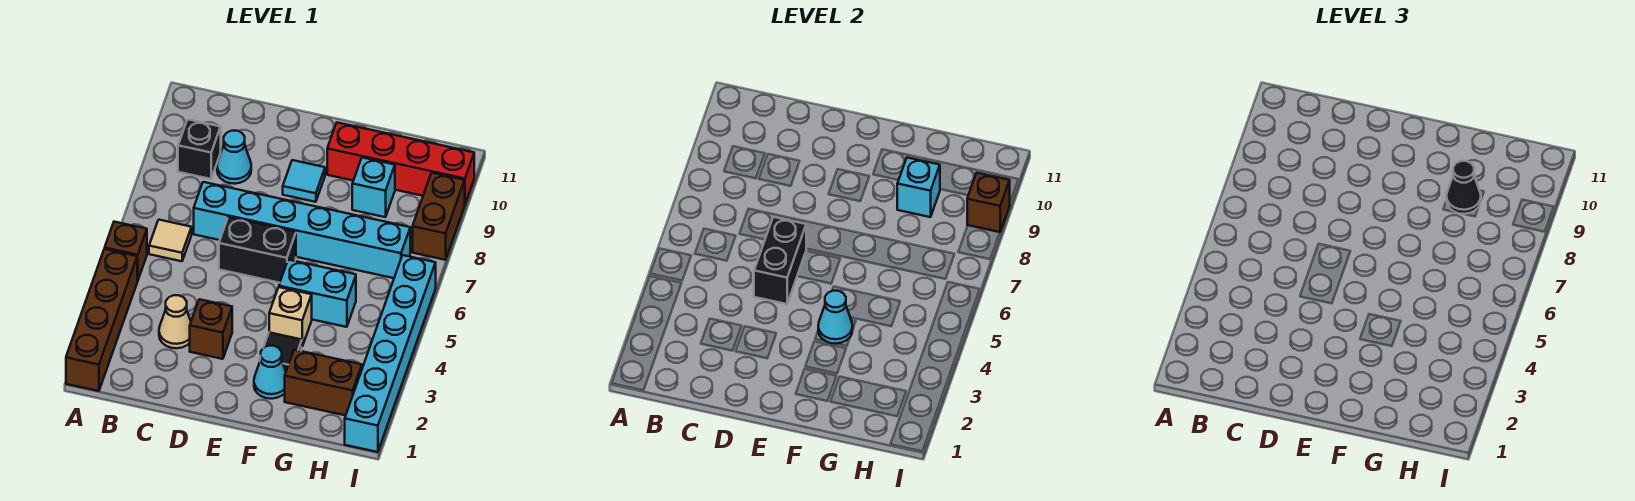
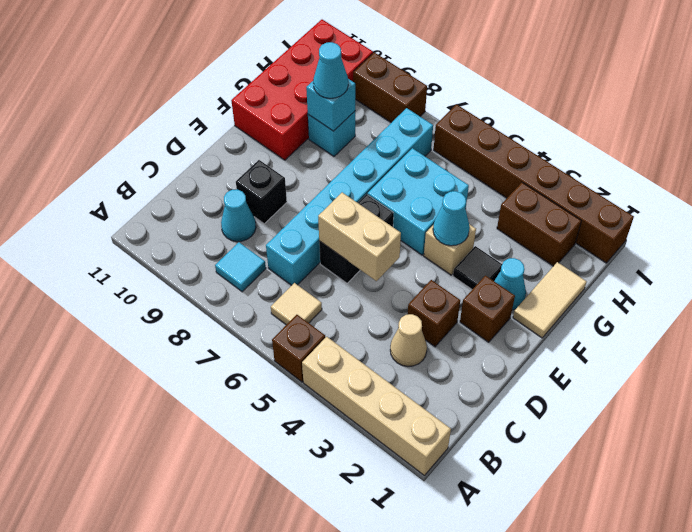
brown 1x4 brick [66,249,137,391] -> tan 1x4 brick [302,337,451,475]
black 1x1 brick [178,120,221,179] -> black 1x1 brick moved to [236,160,287,224]
black 1x2 brick [754,217,806,304] -> tan 1x2 brick [318,192,401,281]
cyan 1x1 tile [283,160,325,202] -> cyan 1x1 tile moved to [215,242,266,292]
none -> tan 1x2 tile [513,262,587,338]
cyan 1x2 brick [279,260,356,327] -> cyan 2x2 brick [367,148,469,255]
red 1x4 brick [327,123,474,204] -> red 2x4 brick [231,20,373,160]
brown 1x2 brick [285,350,362,415] -> brown 1x2 brick turned to [497,183,581,266]
black 1x1 cone [1446,161,1481,214] -> cyan 1x1 cone [313,42,348,98]
cyan 1x6 brick [345,255,436,452] -> brown 1x6 brick [434,104,634,263]
brown 1x1 brick [967,173,1010,232] -> brown 1x1 brick moved to [460,276,515,342]

